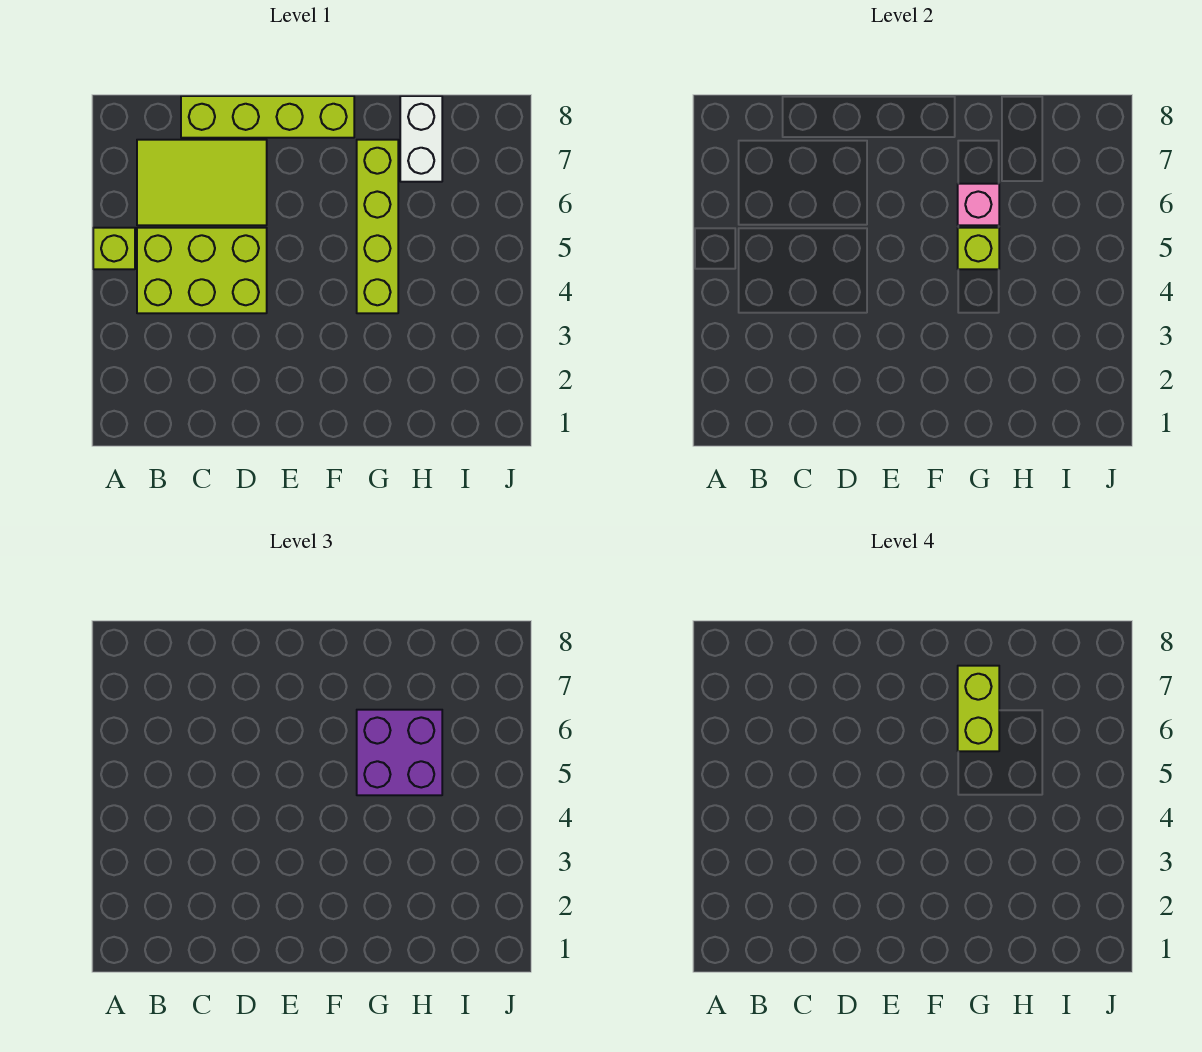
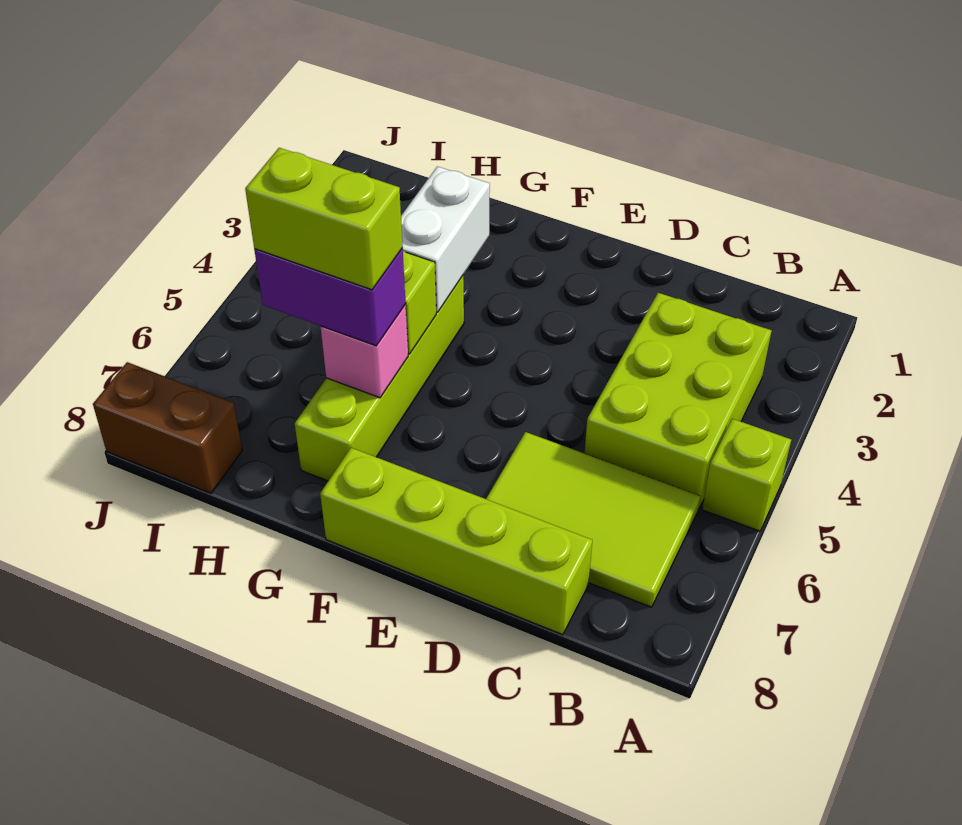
lime 2x3 brick [137,228,267,313] -> lime 2x3 brick turned to [585,293,772,508]
purple 2x2 brick [357,710,442,795] -> purple 1x2 brick [254,248,406,346]
lime 1x2 brick [958,666,999,751] -> lime 1x2 brick turned to [245,148,403,290]
white 1x2 brick [400,96,442,182] -> white 1x2 brick moved to [401,166,490,312]
none -> brown 1x2 brick [93,362,242,493]

